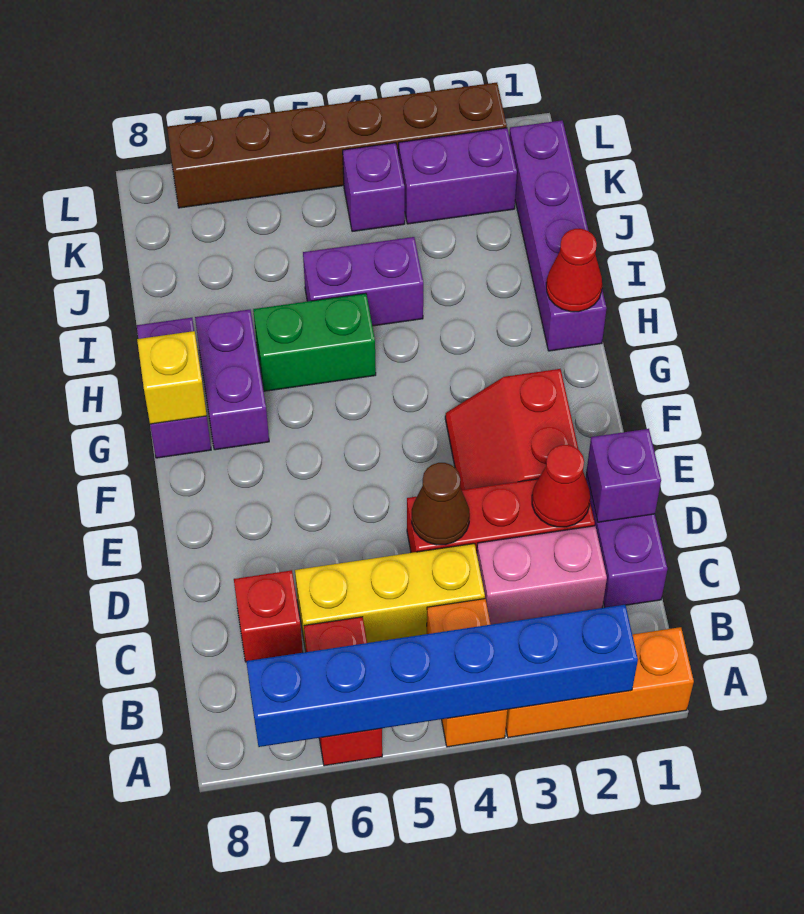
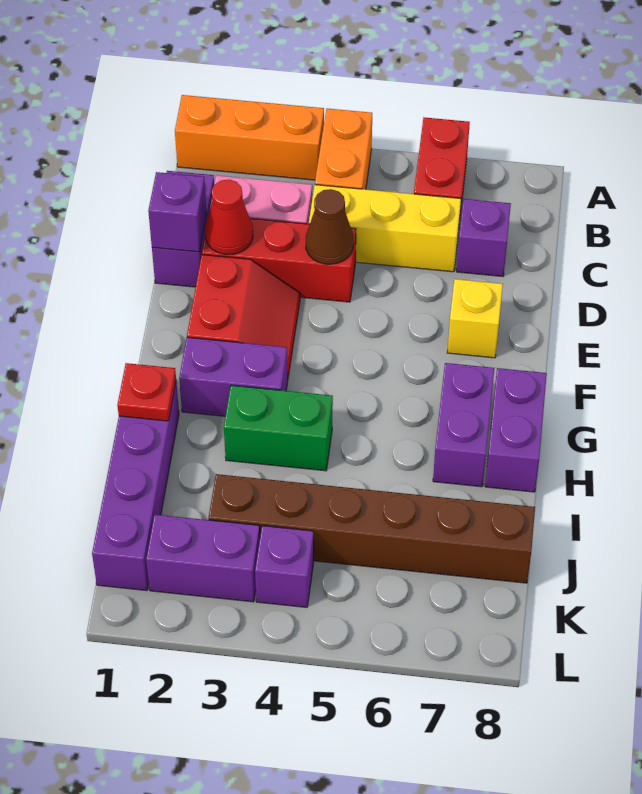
blue 1x6 brick [246,605,638,747] -> none
red 1x1 brick [234,570,303,662] -> purple 1x1 brick [457,199,511,277]
yellow 1x1 brick [137,331,207,424] -> yellow 1x1 brick moved to [447,279,503,358]
red 1x1 cone [546,229,602,312] -> red 1x1 plate [117,363,176,421]
green 1x2 brick [253,293,376,391] -> green 1x2 brick moved to [224,385,333,471]
purple 1x2 brick [303,237,423,326] -> purple 1x2 brick moved to [179,337,288,416]
brown 1x6 brick [167,83,507,208] -> brown 1x6 brick moved to [208,474,535,583]

